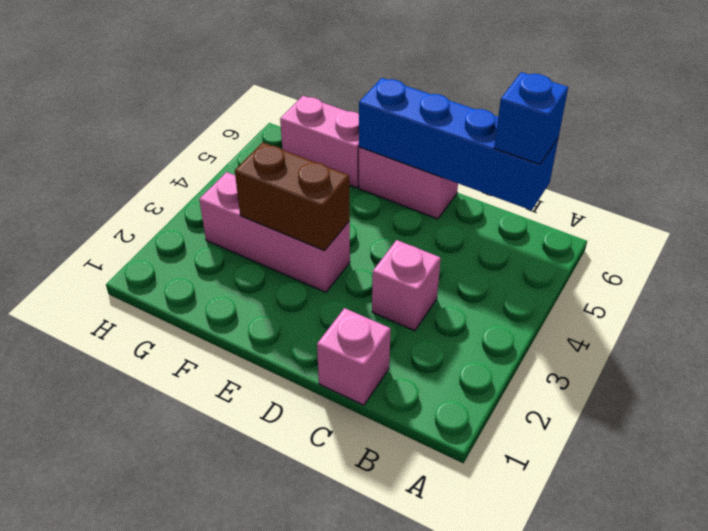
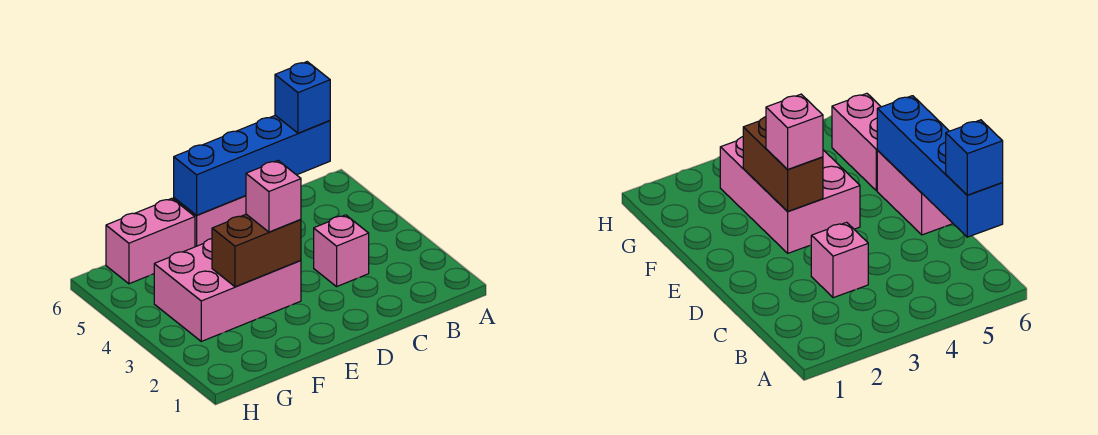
pink 1x1 brick [317,308,391,405] -> pink 1x1 brick moved to [246,161,301,232]
pink 1x3 brick [199,172,350,292] -> pink 2x3 brick [154,239,301,341]

